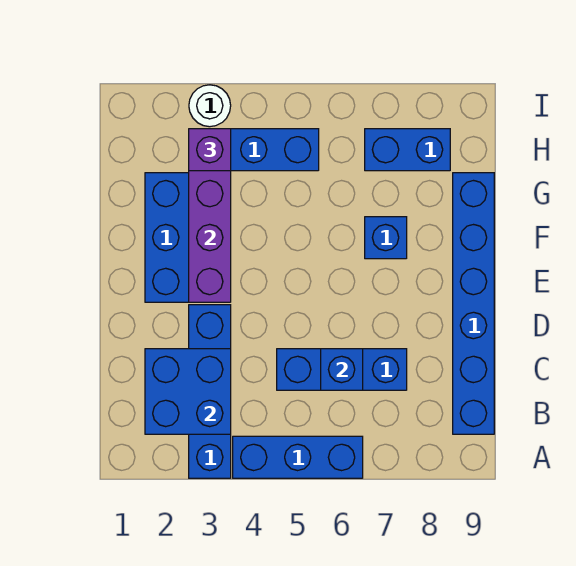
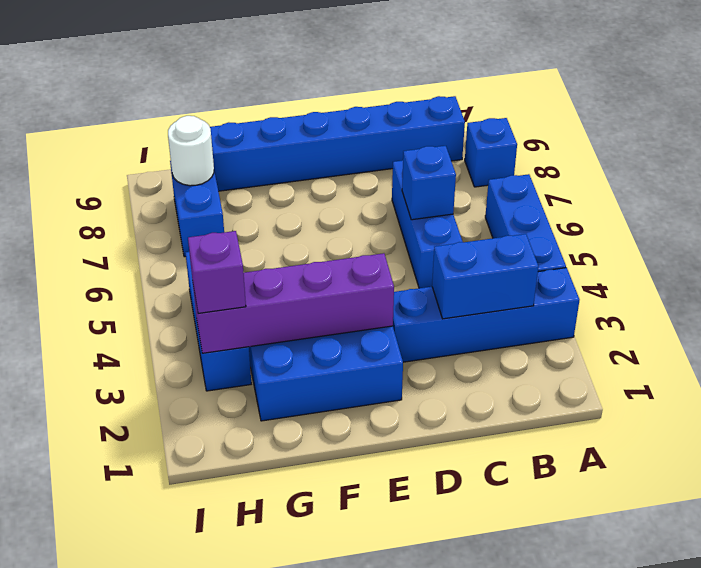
blue 2x2 brick [145,349,231,434] -> blue 1x2 brick [432,234,538,319]
blue 1x1 brick [365,217,407,259] -> blue 1x1 brick moved to [465,118,517,187]
white 1x1 round brick [189,85,231,127] -> white 1x1 round brick moved to [168,116,214,186]

